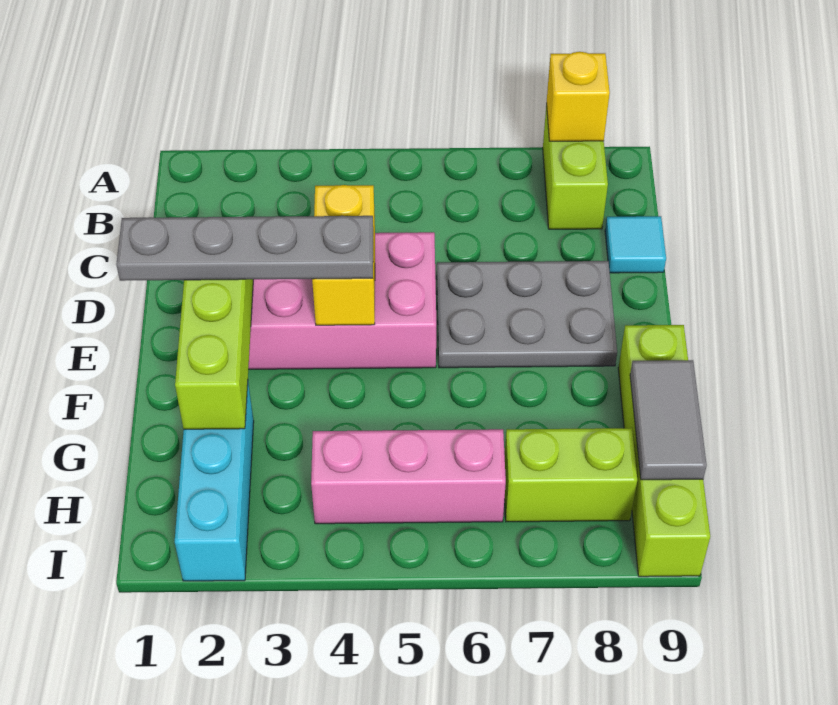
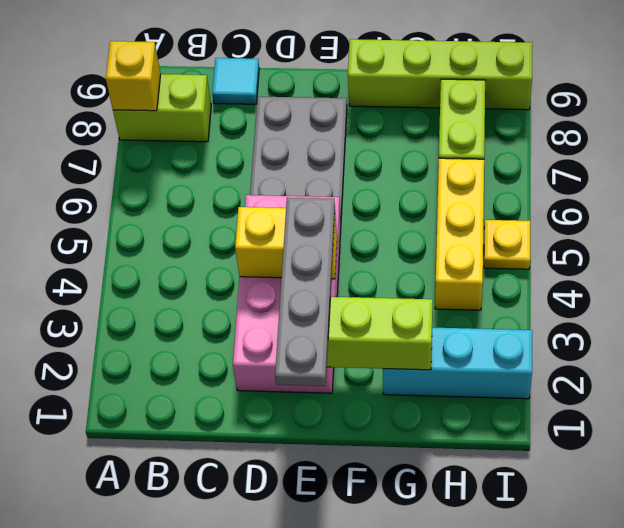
grey 1x2 tile [630,360,707,480] -> none
pink 1x3 brick [311,429,506,524] -> yellow 1x3 brick [435,158,484,310]
none -> yellow 1x1 plate [484,220,530,269]

